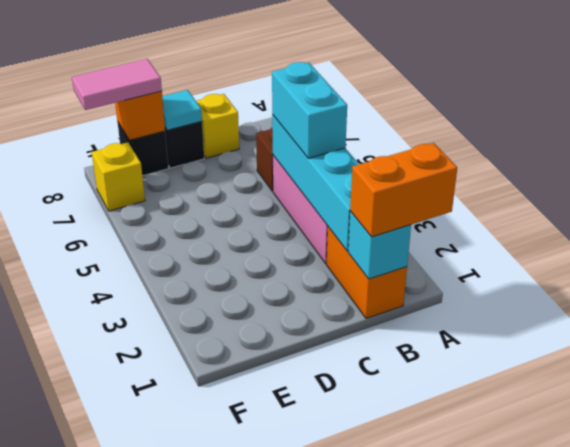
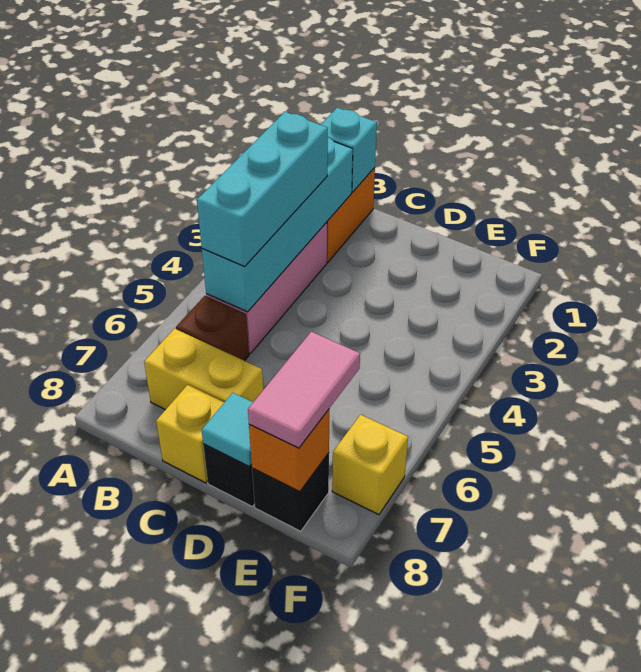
orange 1x2 brick [350,143,457,237] -> none
cyan 1x2 brick [272,62,347,158] -> cyan 1x3 brick [197,112,328,266]
none -> yellow 1x2 brick [144,329,263,410]
pink 1x2 tile [72,59,162,110] -> pink 1x2 tile turned to [248,332,360,448]

